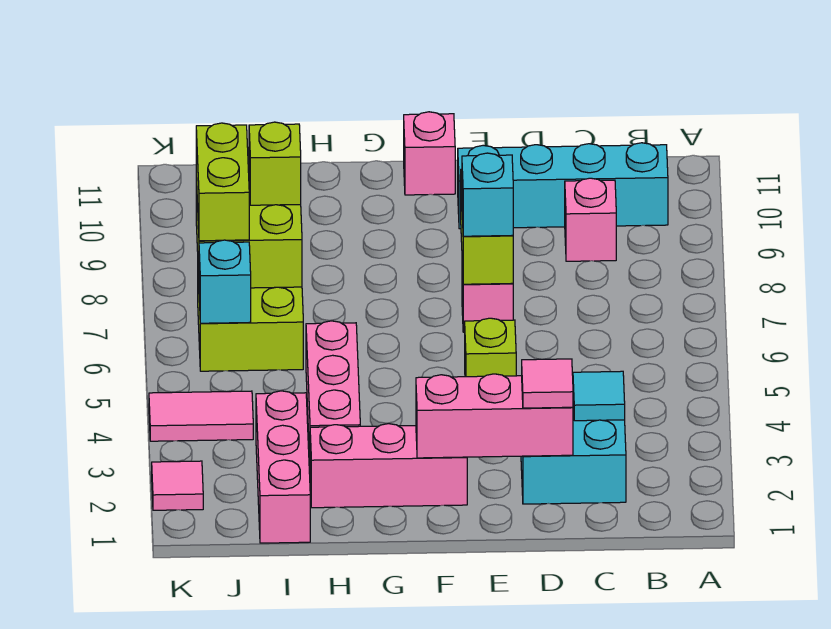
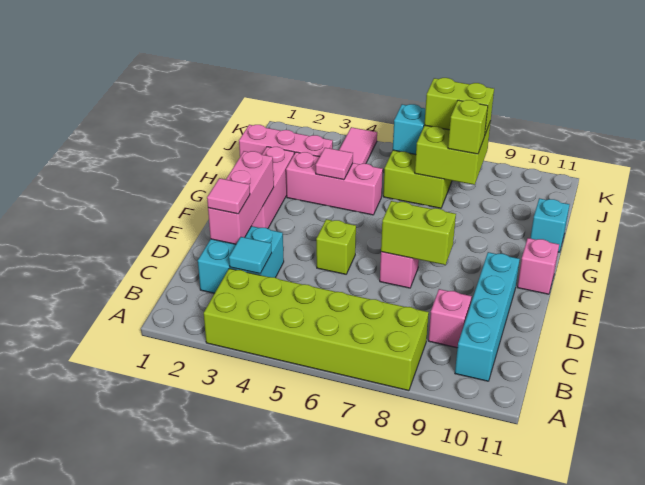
none -> lime 2x6 brick [204,269,429,391]
cyan 1x1 brick [462,153,513,236] -> cyan 1x1 brick moved to [530,198,570,252]
pink 1x1 tile [152,461,203,510] -> pink 1x1 tile moved to [316,148,353,180]

